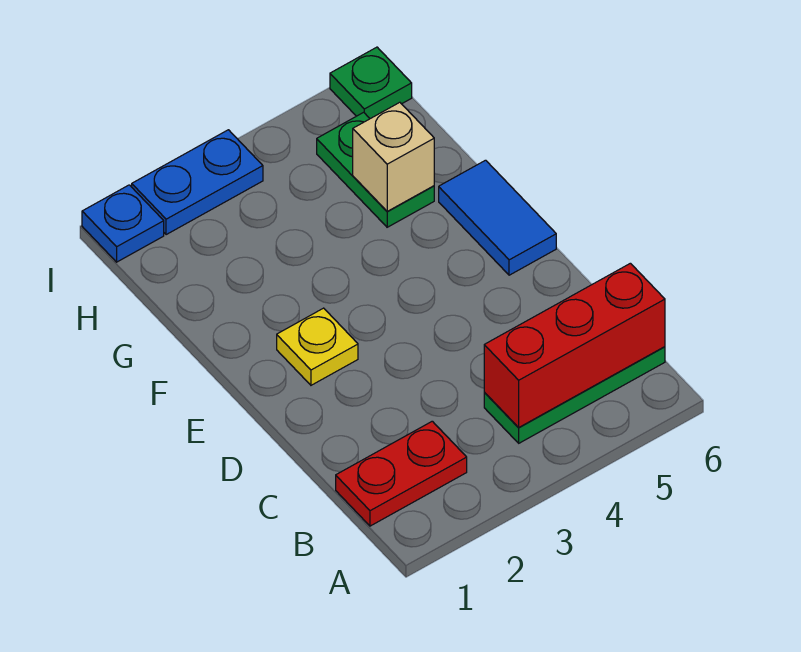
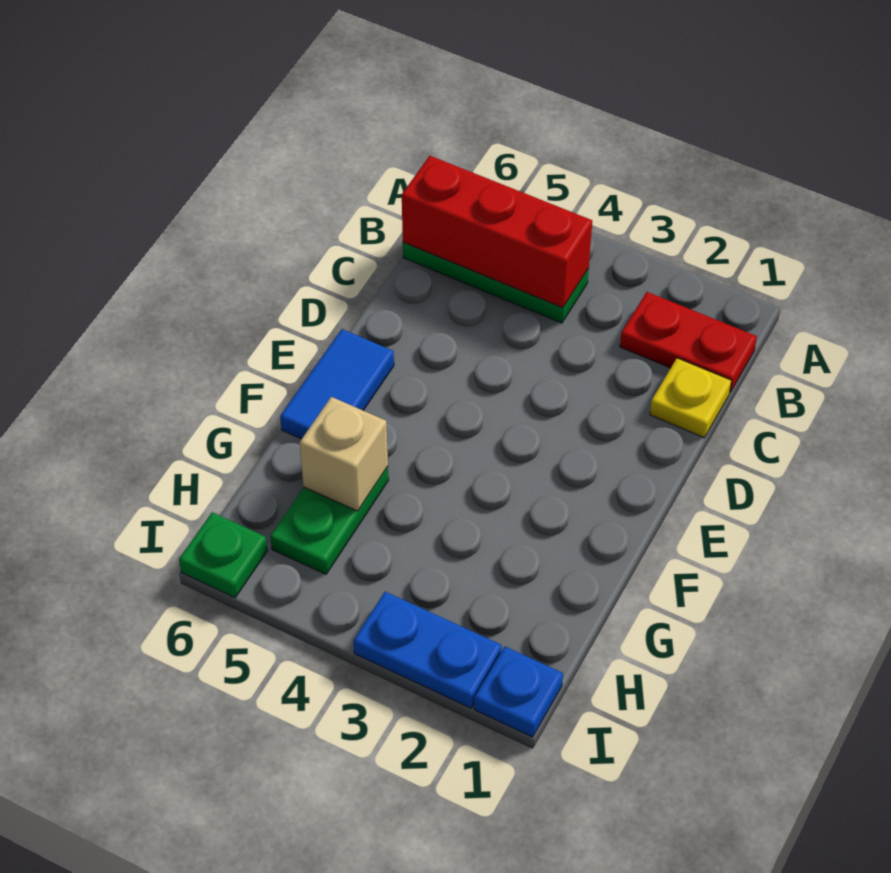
yellow 1x1 plate [277,308,358,385] -> yellow 1x1 plate moved to [650,358,732,438]

